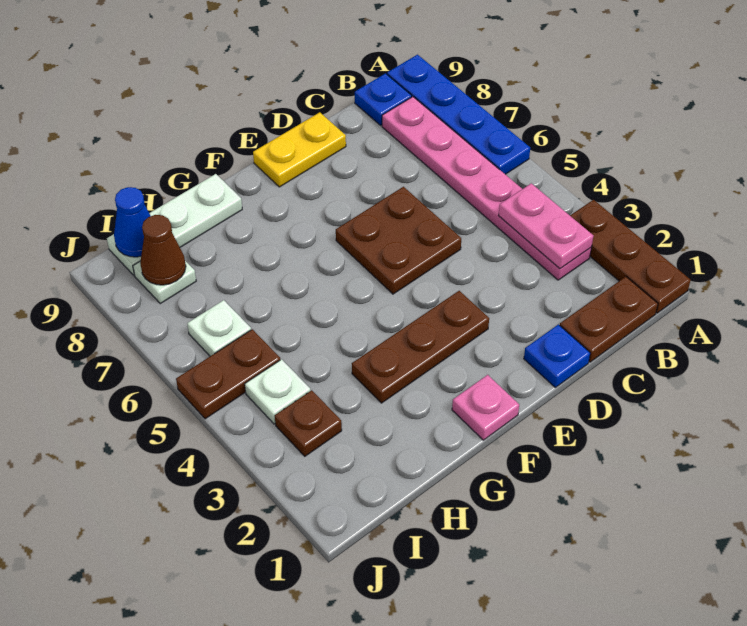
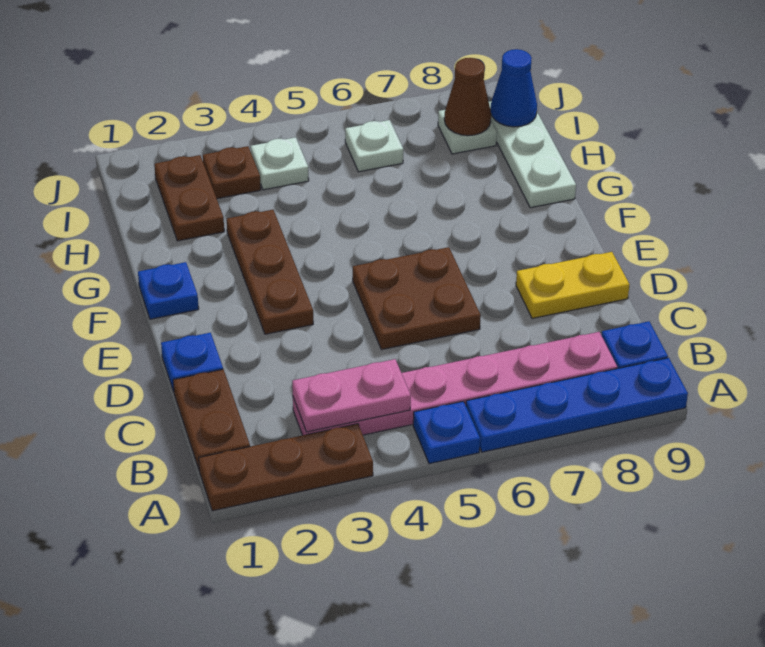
none -> blue 1x1 plate [413,401,480,464]
yellow 1x2 plate [253,112,346,187] -> yellow 1x2 plate turned to [516,252,630,319]
pink 1x1 plate [452,375,519,440] -> blue 1x1 plate [138,262,199,319]
brown 1x2 plate [176,329,280,419] -> brown 1x2 plate moved to [154,155,224,241]

